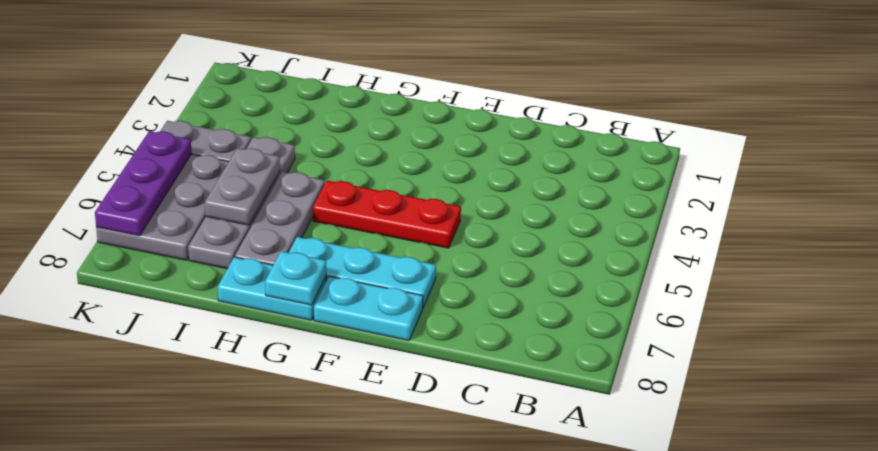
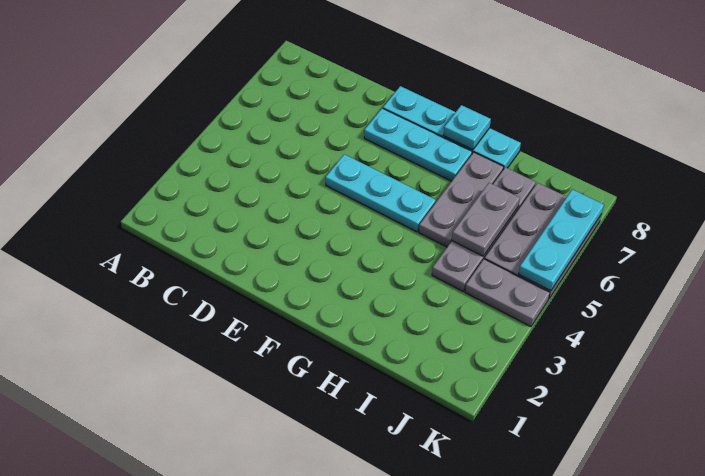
red 1x3 plate [313,181,461,248] -> cyan 1x3 plate [325,154,436,232]
purple 1x3 plate [95,131,192,236] -> cyan 1x3 plate [519,189,604,291]

